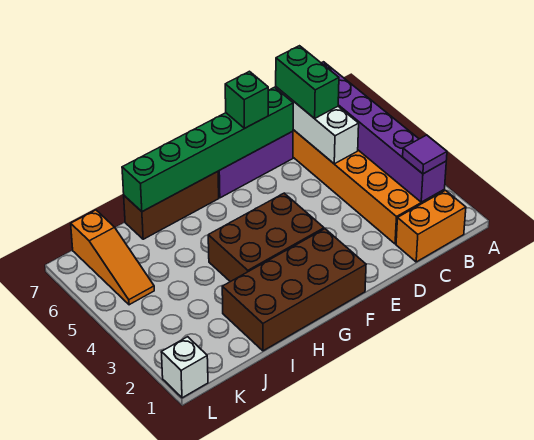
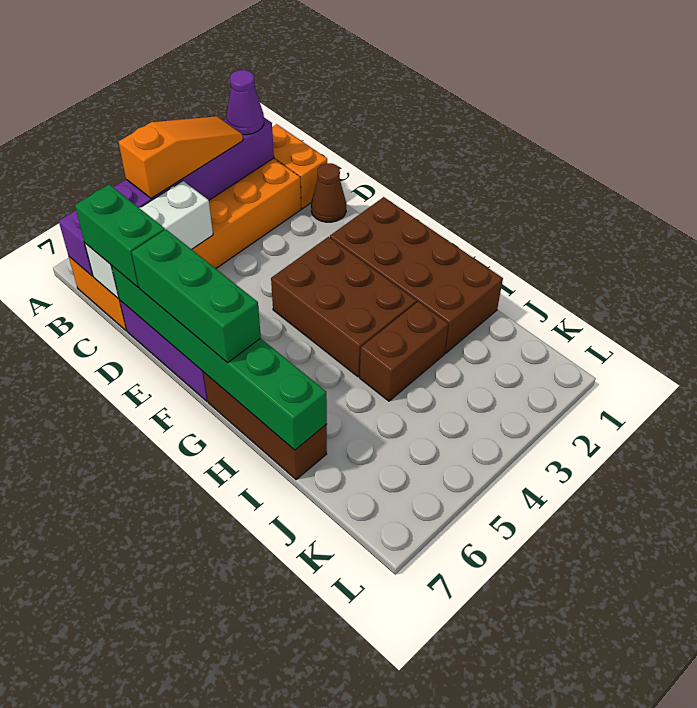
purple 1x1 tile [403,135,447,174] -> purple 1x1 cone [226,70,264,135]
green 1x2 brick [276,46,339,119] -> green 1x2 brick turned to [75,185,165,287]
none -> brown 1x1 cone [311,163,346,222]
green 1x1 brick [225,71,268,128] -> green 1x3 brick [132,230,261,363]
none -> brown 1x2 brick [360,302,448,401]
orange 1x3 slope [71,210,154,305] -> orange 1x3 slope moved to [119,116,243,198]
white 1x1 brick [161,337,208,398] -> none

